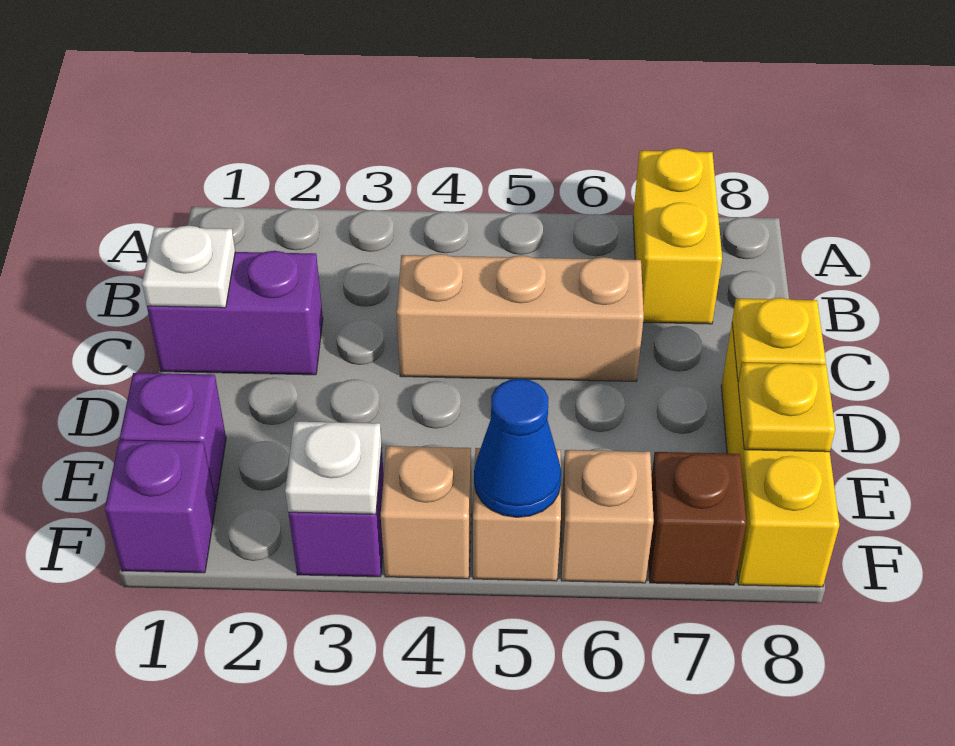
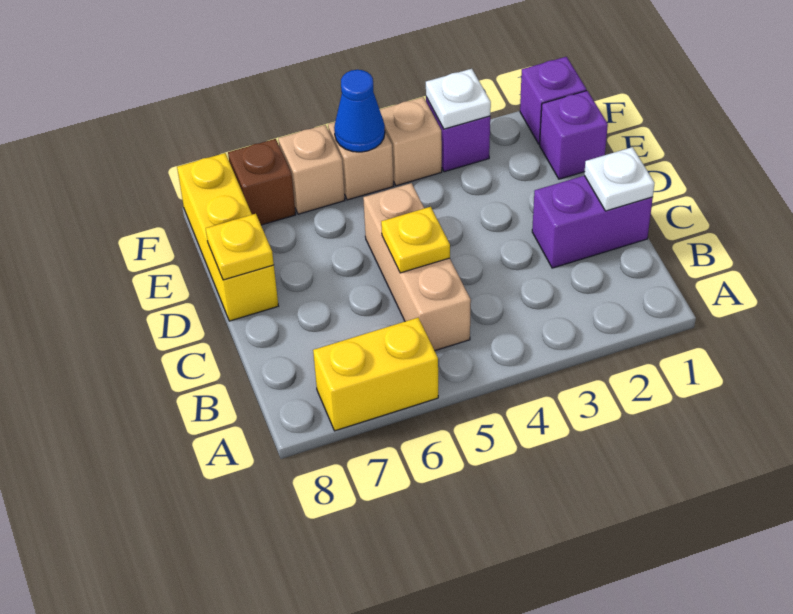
yellow 1x2 brick [633,148,722,324] -> yellow 1x2 brick turned to [313,318,438,431]
tan 1x3 brick [397,254,644,381] -> tan 1x3 brick turned to [363,183,471,351]
yellow 1x1 plate [738,363,835,452] -> yellow 1x1 plate moved to [381,207,450,273]

